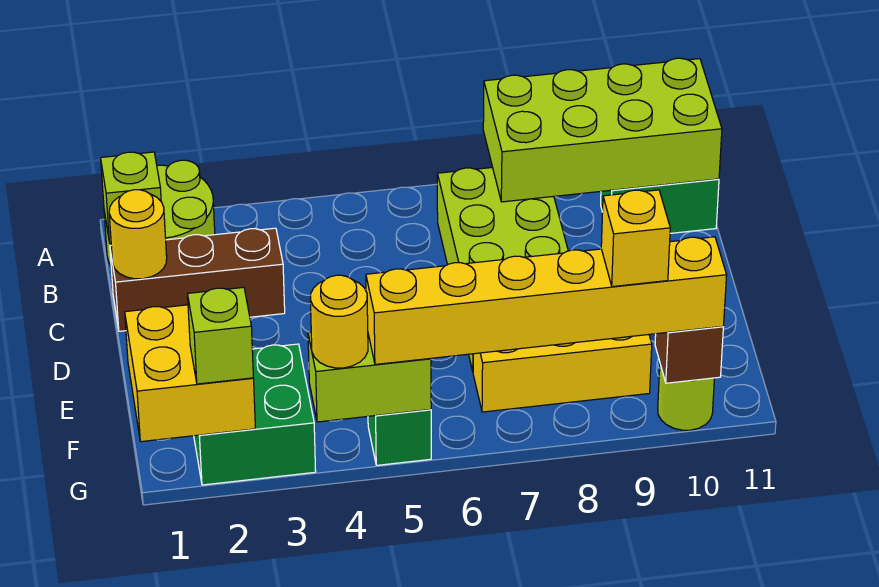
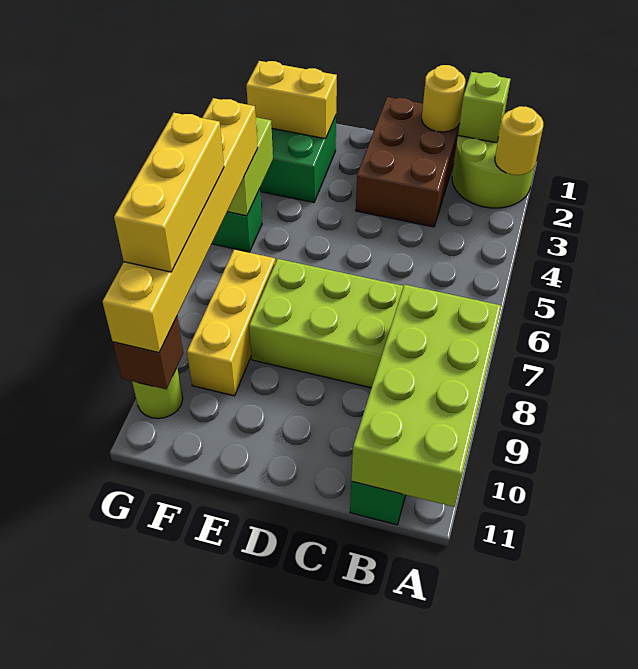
brown 1x3 brick [110,228,285,331] -> brown 2x3 brick [356,97,459,227]
yellow 2x2 brick [125,305,255,442] -> yellow 1x2 brick [246,61,337,139]
lime 1x1 brick [188,287,253,384] -> none
yellow 1x1 round brick [310,275,368,368] -> yellow 1x1 round brick moved to [495,106,543,175]
yellow 1x1 brick [601,190,670,287] -> yellow 1x3 brick [114,113,224,272]

